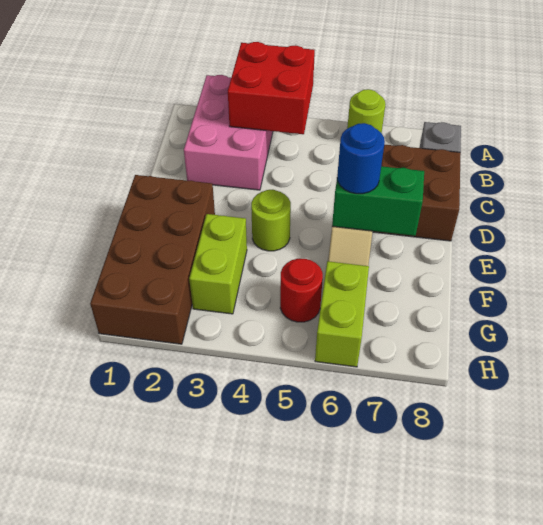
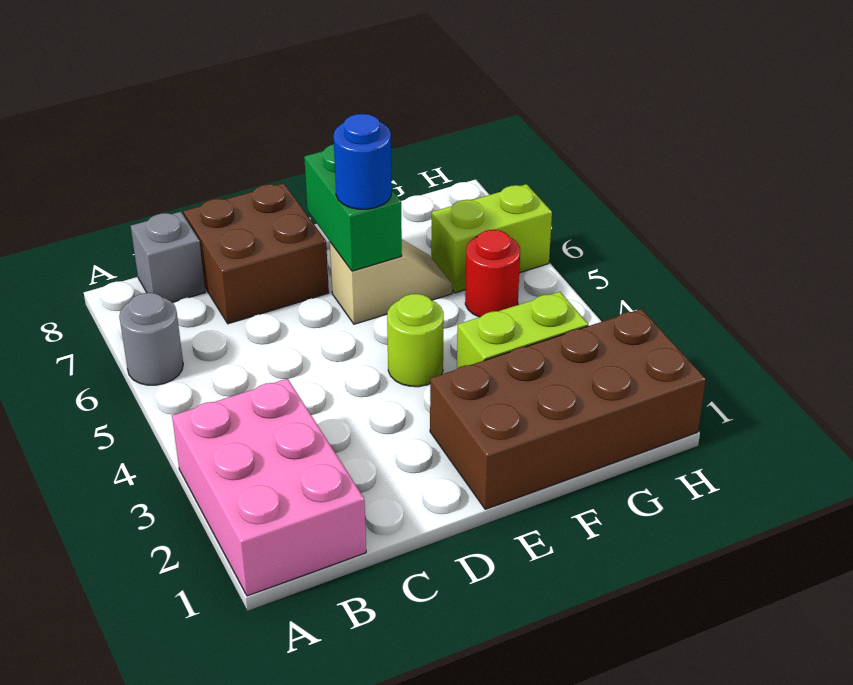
pink 2x3 brick [184,75,273,190] -> pink 2x3 brick turned to [172,379,366,596]
red 2x2 brick [228,42,315,134] -> none
lime 1x1 round brick [347,89,385,133] -> grey 1x1 round brick [119,293,183,385]

